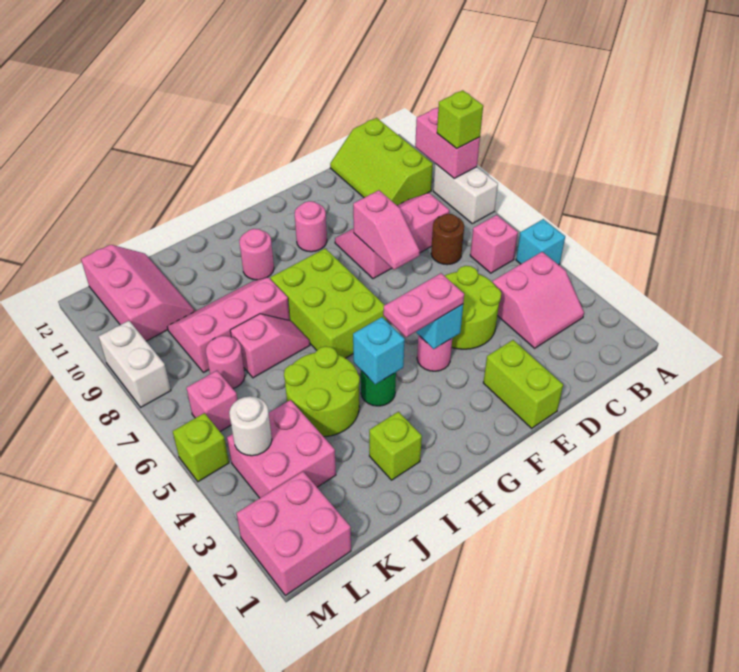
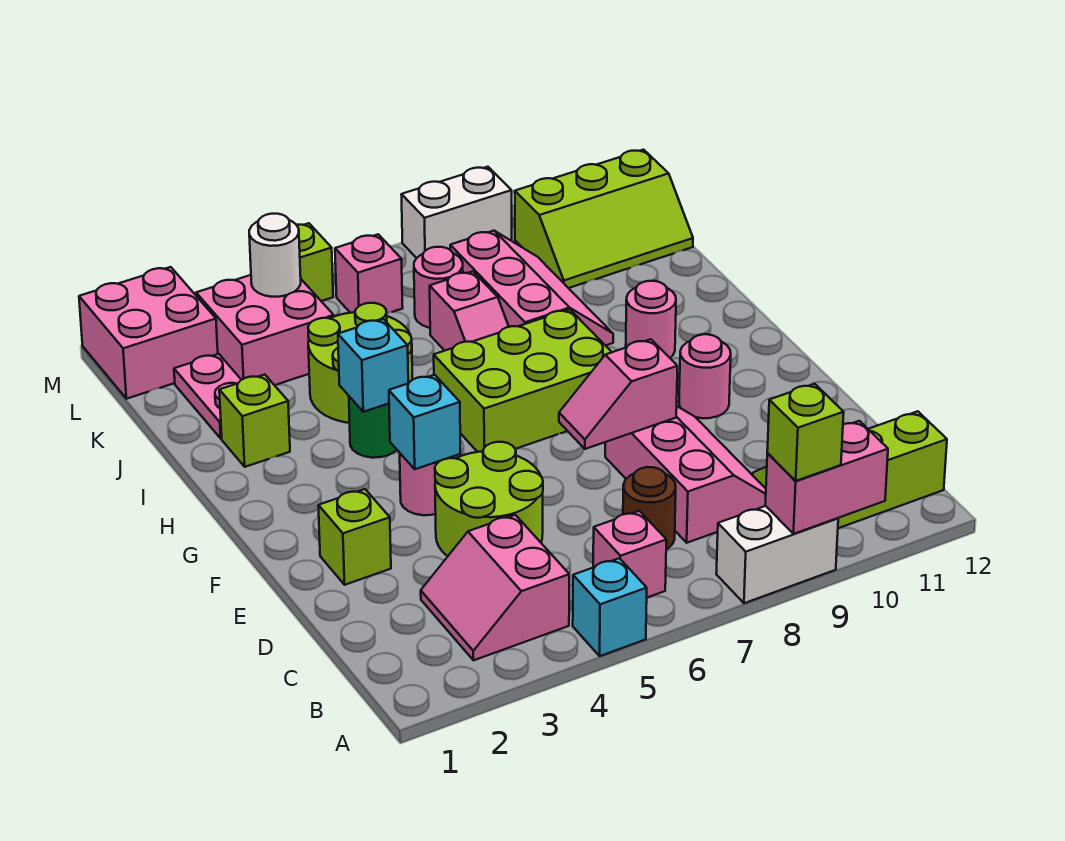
lime 1x2 brick [483,340,563,428] -> lime 1x1 brick [318,489,391,585]
pink 1x2 plate [383,273,464,337] -> pink 1x2 plate moved to [174,354,241,439]
pink 2x3 slope [81,245,195,341] -> lime 2x3 slope [515,150,693,288]

